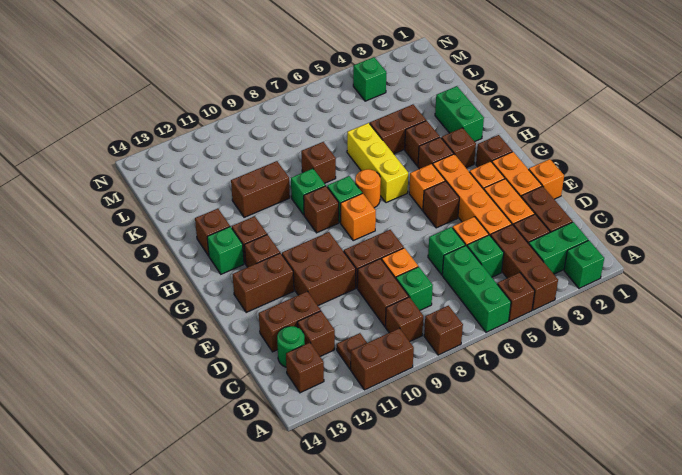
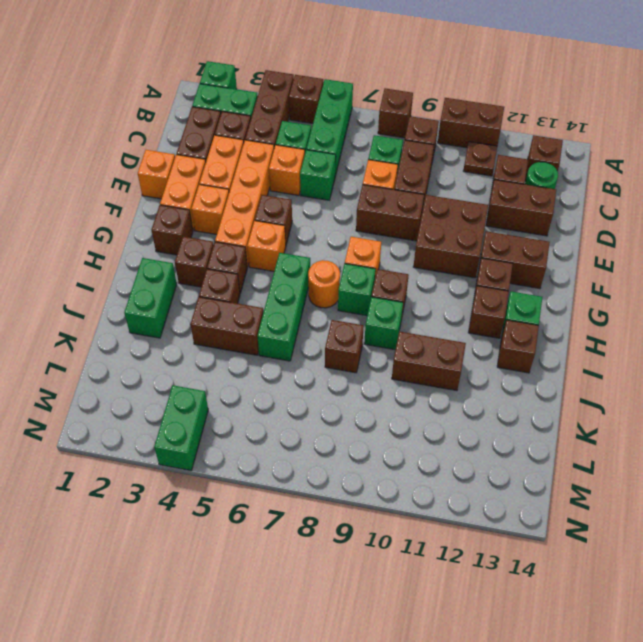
yellow 1x3 brick [347,123,408,203] -> green 1x3 brick [258,253,310,361]
green 1x1 brick [353,57,386,101] -> green 1x2 brick [154,385,208,471]

